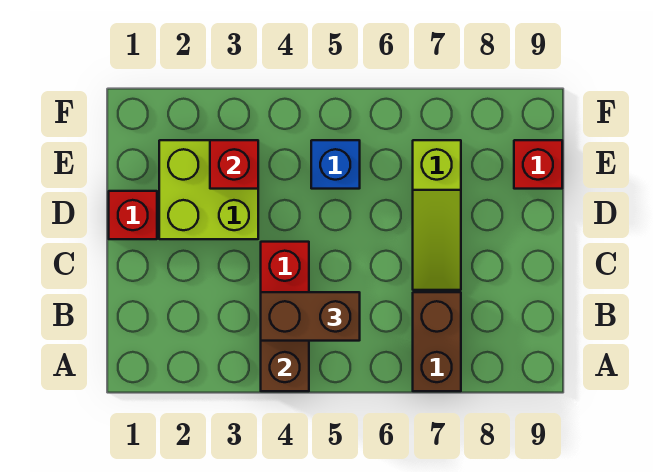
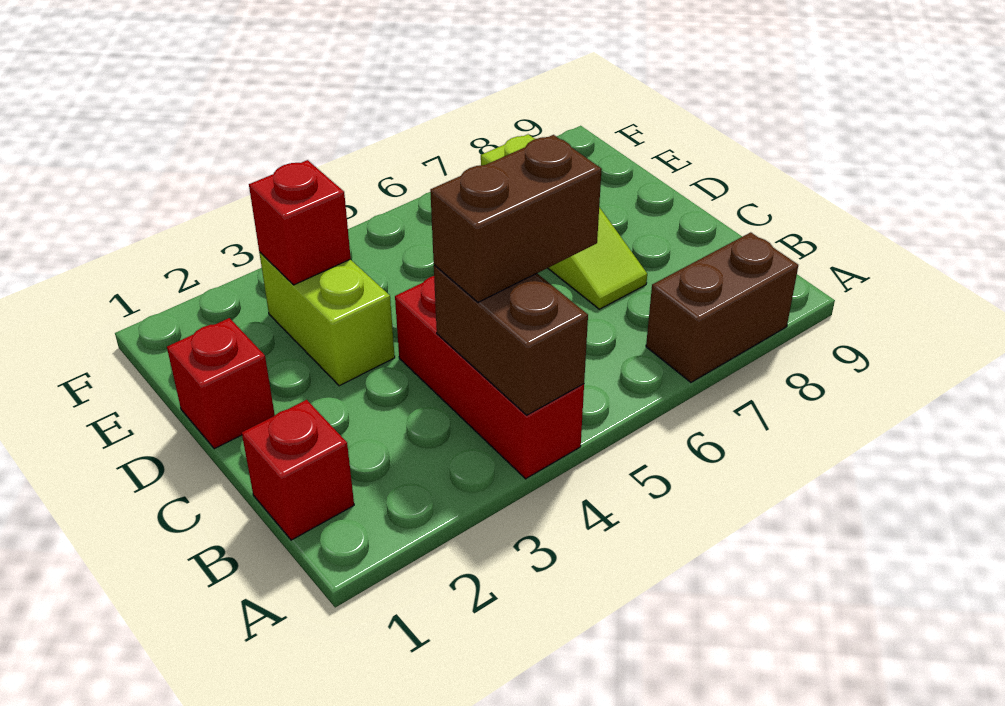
brown 1x2 brick [413,292,461,391] -> brown 1x2 brick turned to [646,232,798,382]
lime 2x2 brick [159,140,258,239] -> lime 1x2 brick [259,252,395,386]
blue 1x1 brick [311,140,360,189] -> none
red 1x1 brick [514,140,562,189] -> red 1x1 brick moved to [242,400,354,540]

